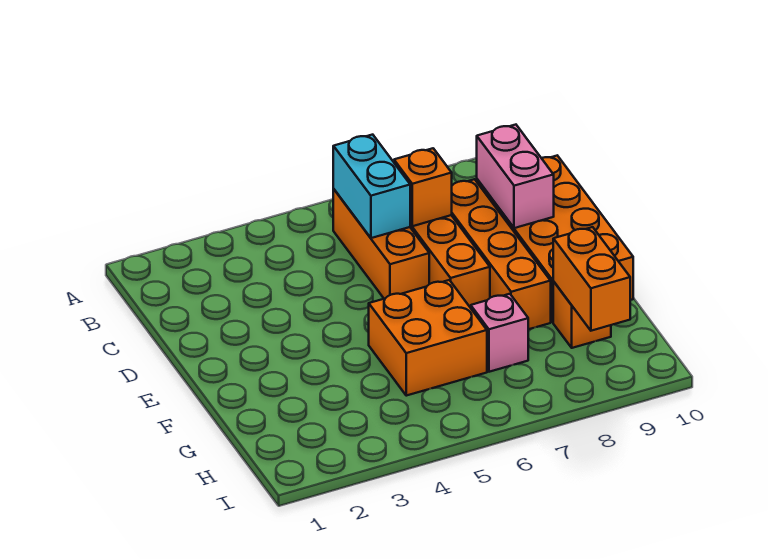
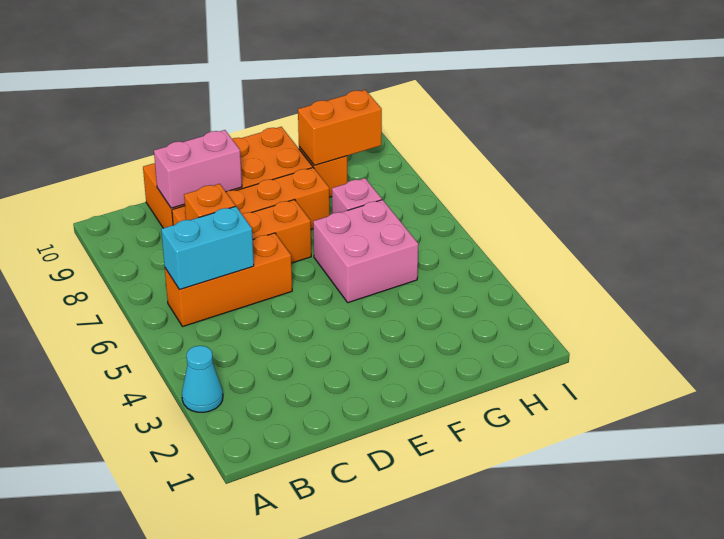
none -> cyan 1x1 cone [182,346,223,412]
orange 2x2 brick [369,280,487,396] -> pink 2x2 brick [313,200,418,303]

